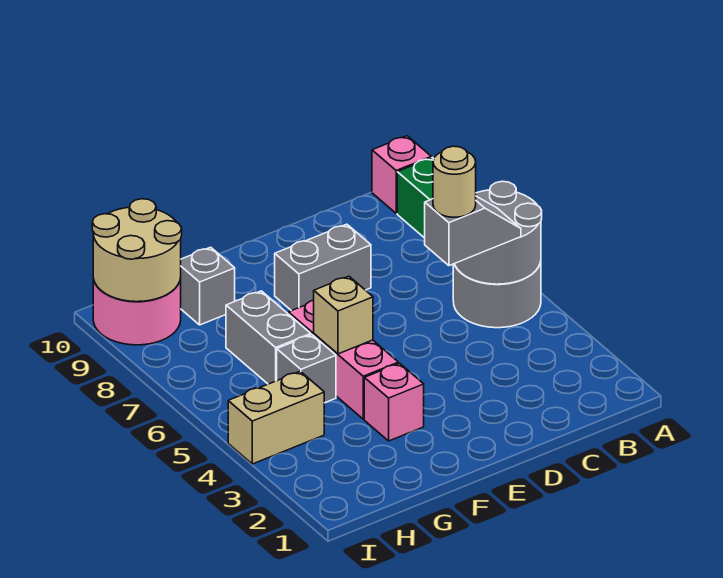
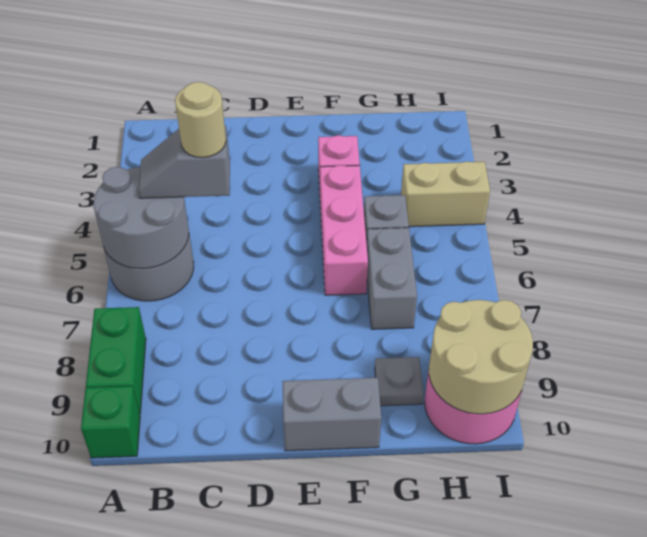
pink 1x1 brick [372,136,431,213] -> green 1x1 brick [81,386,140,458]
grey 1x2 brick [275,224,371,311] -> grey 1x2 brick moved to [283,378,381,451]
tan 1x1 brick [314,276,373,354] -> none
grey 1x1 brick [180,247,235,325] -> grey 1x1 plate [375,357,424,406]

